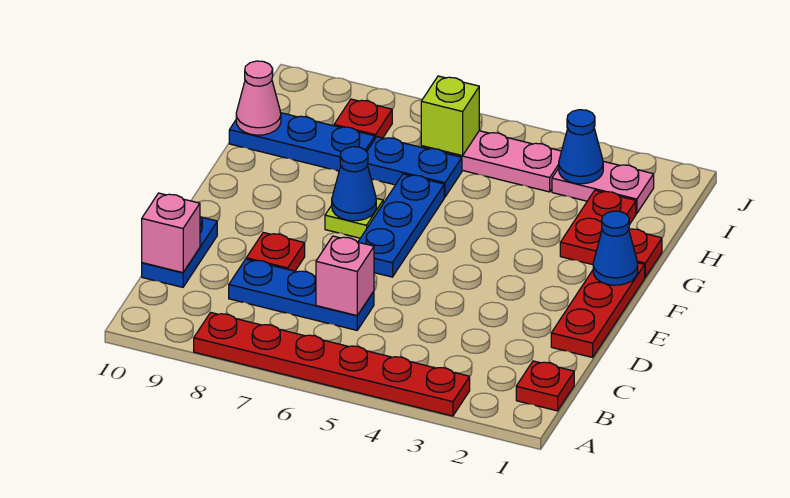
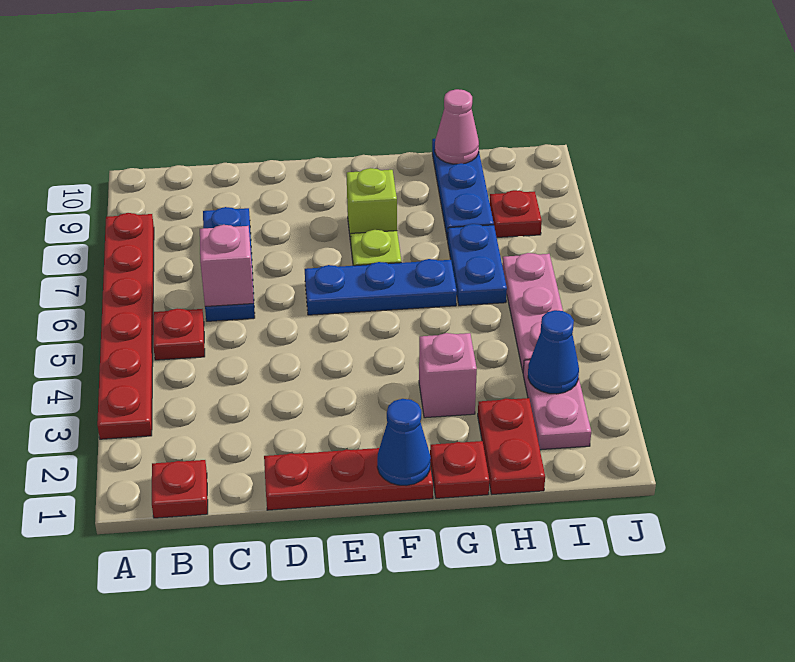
blue 1x2 plate [142,217,217,287] -> none
pink 1x1 brick [142,193,200,273] -> pink 1x1 brick moved to [419,333,477,418]
red 1x1 plate [246,232,305,271] -> red 1x1 plate moved to [153,308,205,360]
blue 1x1 cone [332,147,376,221] -> none
red 1x2 plate [560,190,636,265] -> red 1x2 plate turned to [478,398,545,494]
lime 1x1 brick [421,76,479,156] -> lime 1x1 brick moved to [347,168,397,242]

